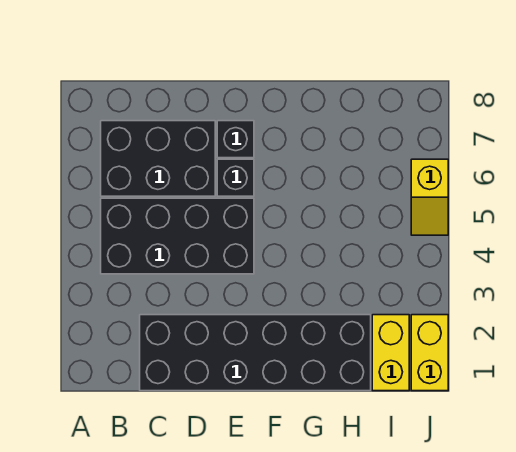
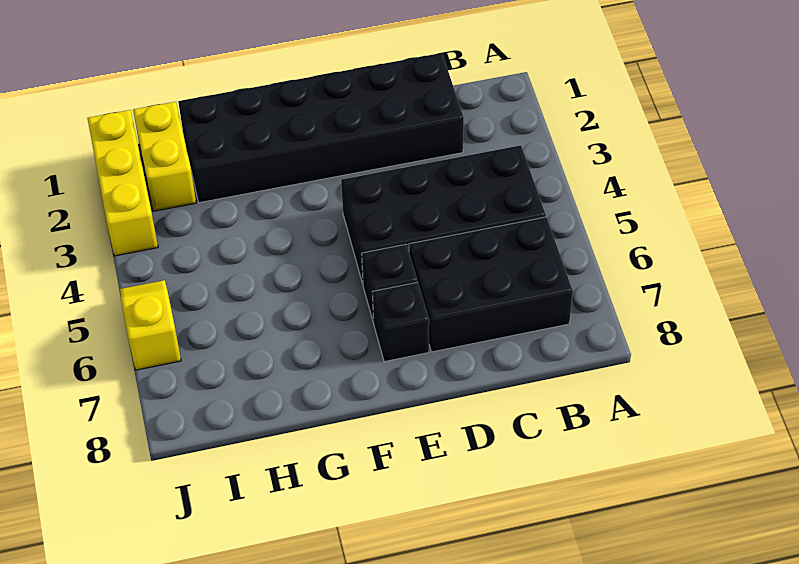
yellow 1x2 brick [411,315,448,391] -> yellow 1x3 brick [88,110,158,256]

